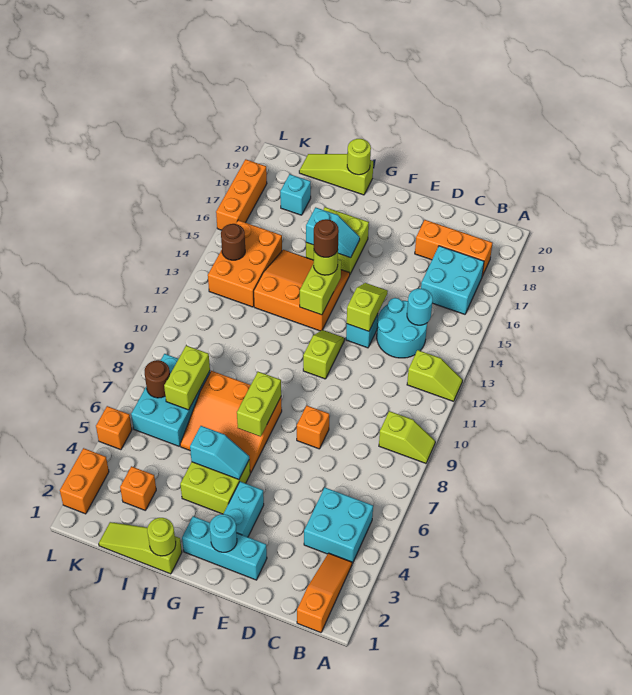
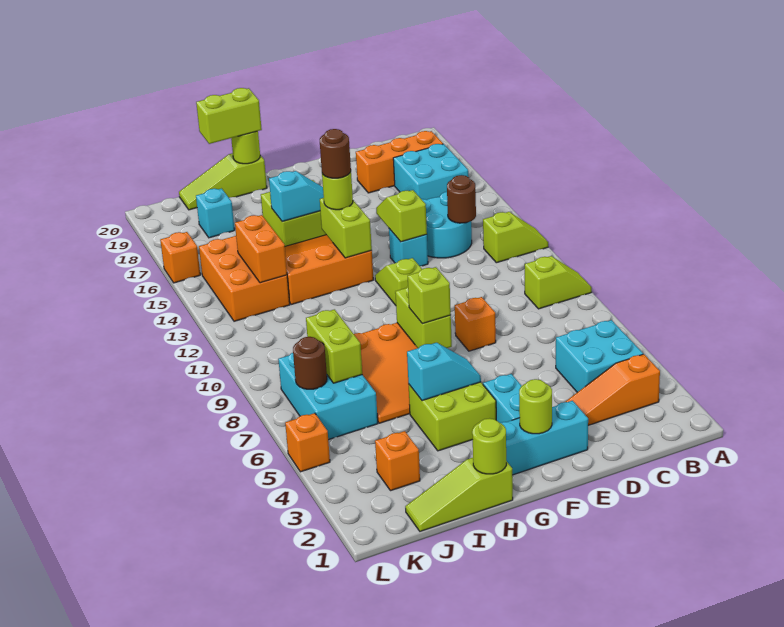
orange 1x3 slope [297,553,352,633] -> orange 1x3 slope turned to [565,354,660,425]
cyan 1x1 round brick [407,288,433,325] -> none
cyan 1x1 round brick [210,514,237,552] -> lime 1x1 round brick [519,379,552,434]
none -> lime 1x1 brick [408,267,451,324]
none -> lime 1x2 brick [196,88,262,144]
brown 1x1 round brick [221,224,245,260] -> brown 1x1 round brick moved to [447,175,476,223]
orange 1x2 brick [60,448,109,514] -> orange 1x2 brick moved to [235,215,287,283]
orange 1x3 brick [216,159,267,230] -> orange 1x1 brick [160,232,200,283]

